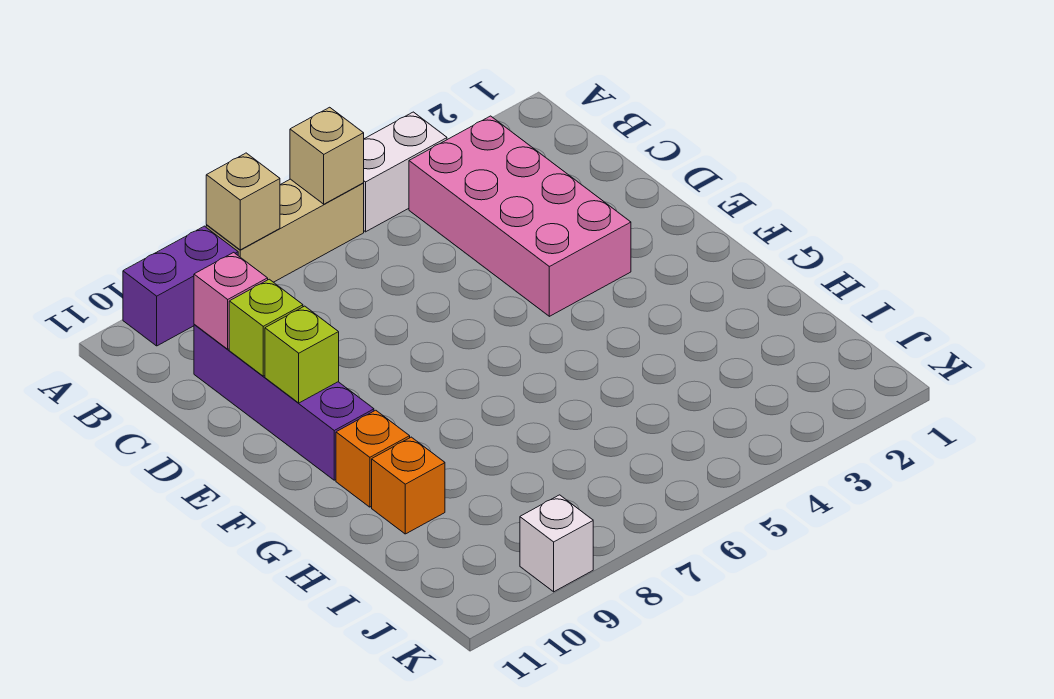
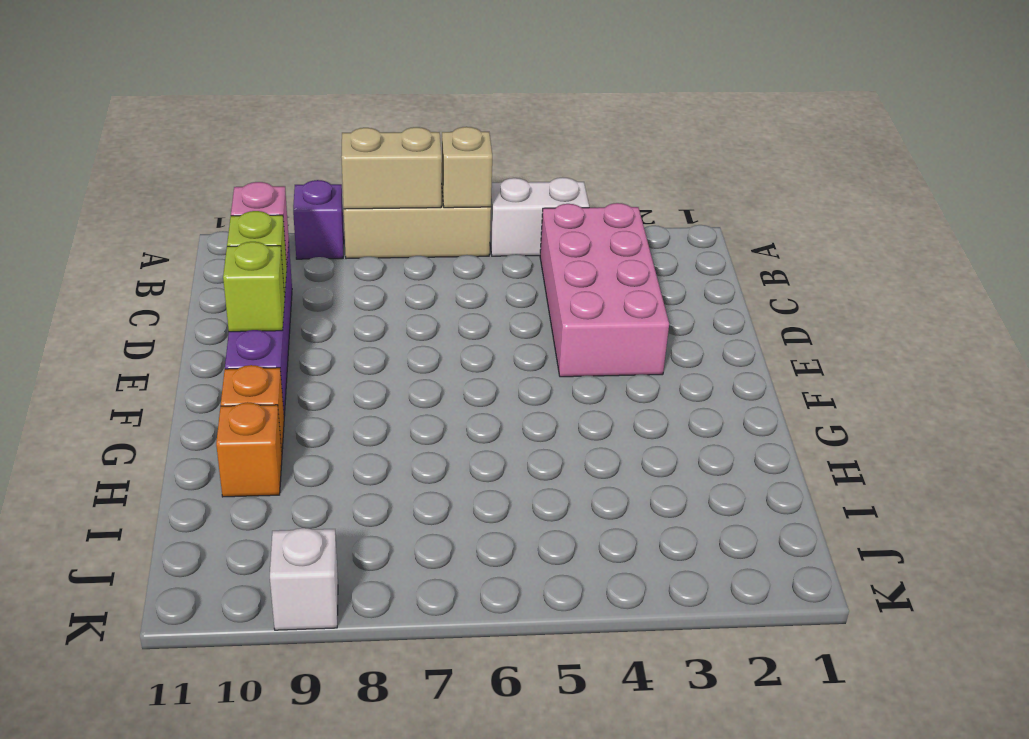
tan 1x1 brick [206,153,280,250] -> tan 1x2 brick [341,127,442,209]
purple 1x2 brick [123,226,238,346] -> purple 1x1 brick [293,180,344,259]

